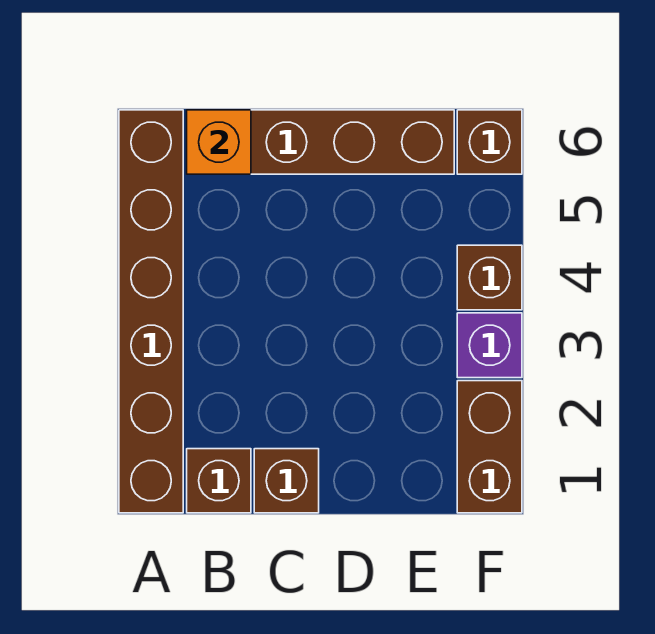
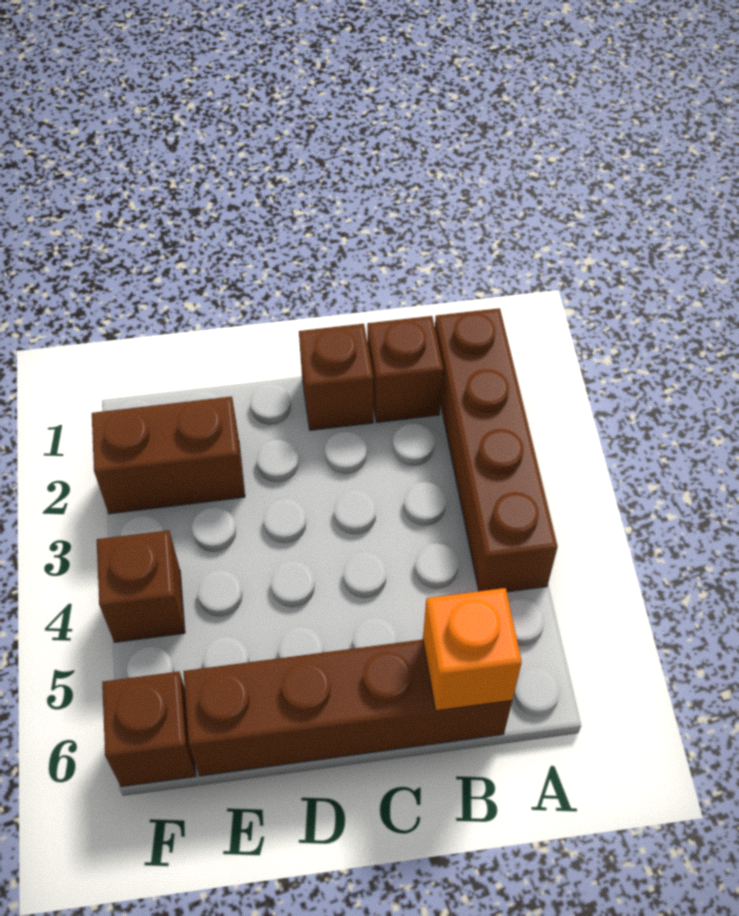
brown 1x6 brick [119,110,183,513] -> brown 1x4 brick [435,308,558,592]
brown 1x2 brick [457,381,522,513] -> brown 1x2 brick turned to [92,396,245,514]
purple 1x1 brick [457,313,522,378] -> none

